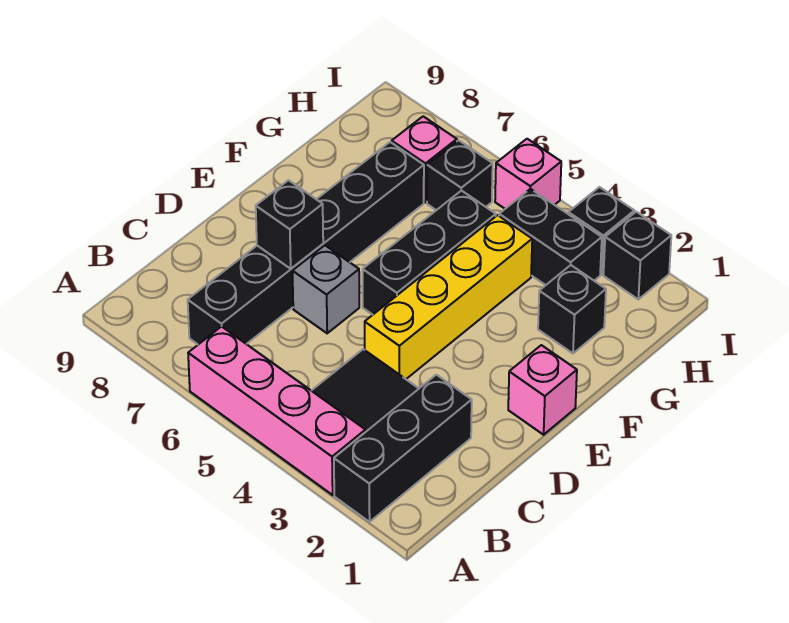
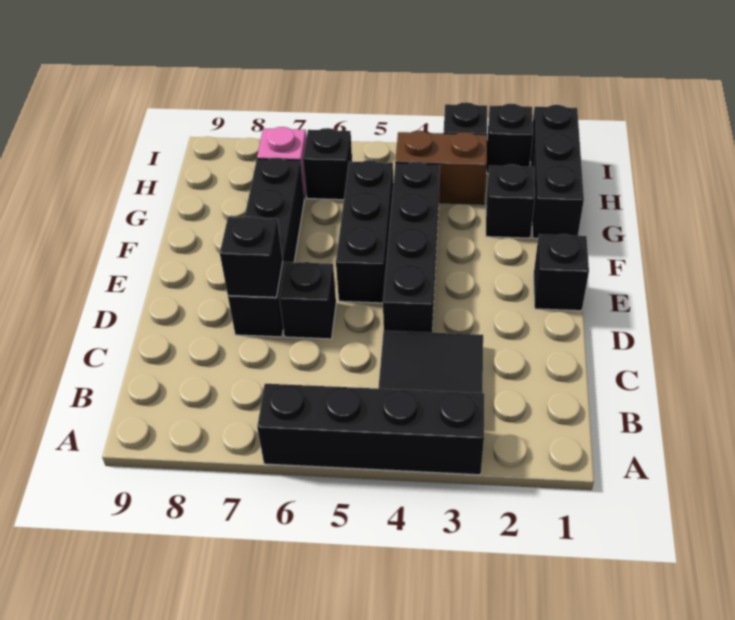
black 1x3 brick [334,375,472,522] -> black 1x3 brick moved to [530,105,584,238]
pink 1x4 brick [188,326,365,495] -> black 1x4 brick [257,384,484,475]
black 1x6 brick [188,142,424,344] -> black 1x4 brick [228,157,304,337]
yellow 1x4 brick [365,215,532,379] -> black 1x4 brick [383,162,440,333]
grey 1x1 brick [292,245,359,333] -> black 1x1 brick [279,262,336,339]
pink 1x1 brick [508,345,577,435] -> black 1x1 brick [534,234,589,311]
black 1x2 brick [499,189,602,285] -> brown 1x2 brick [395,131,487,204]
pink 1x1 brick [495,139,561,209] -> none

